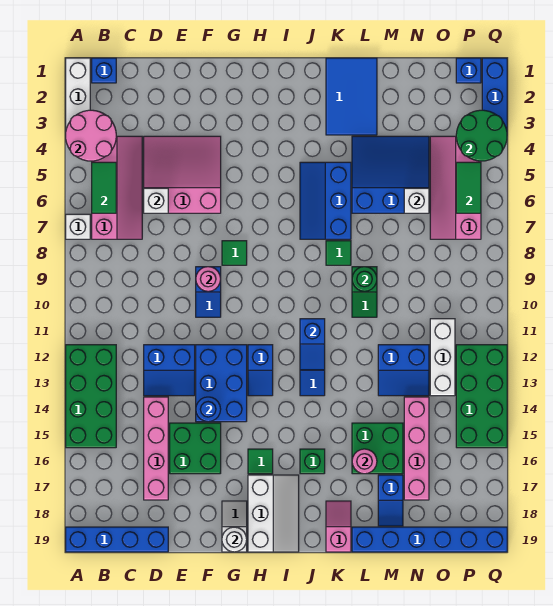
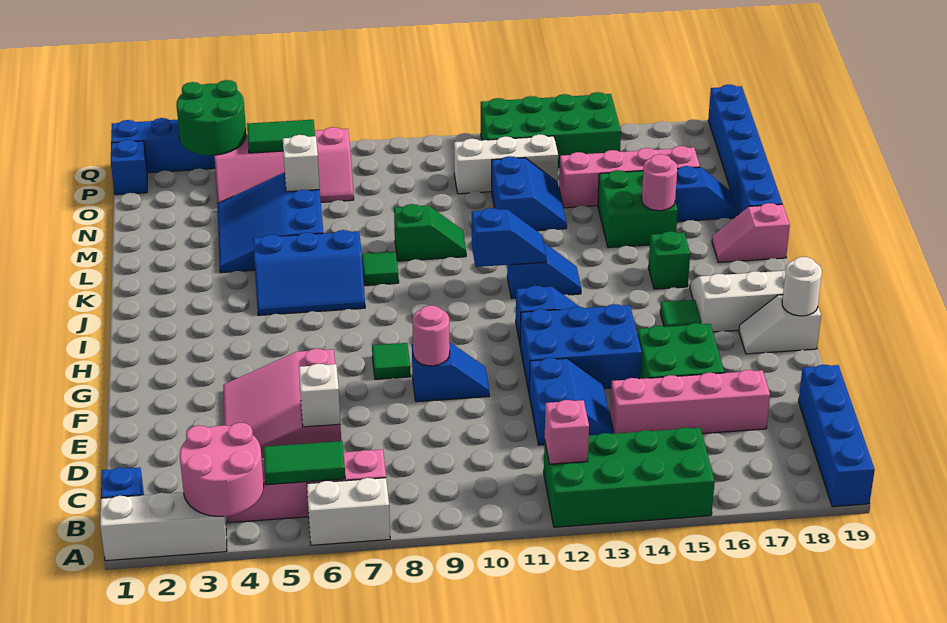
white 1x1 brick [66,214,90,239] -> white 1x2 brick [307,478,390,545]
none -> pink 1x1 brick [545,400,589,464]
blue 1x1 round brick [196,397,221,422] -> none
blue 2x3 tile [326,58,377,135] -> none
green 1x1 round brick [352,267,377,291] -> none

